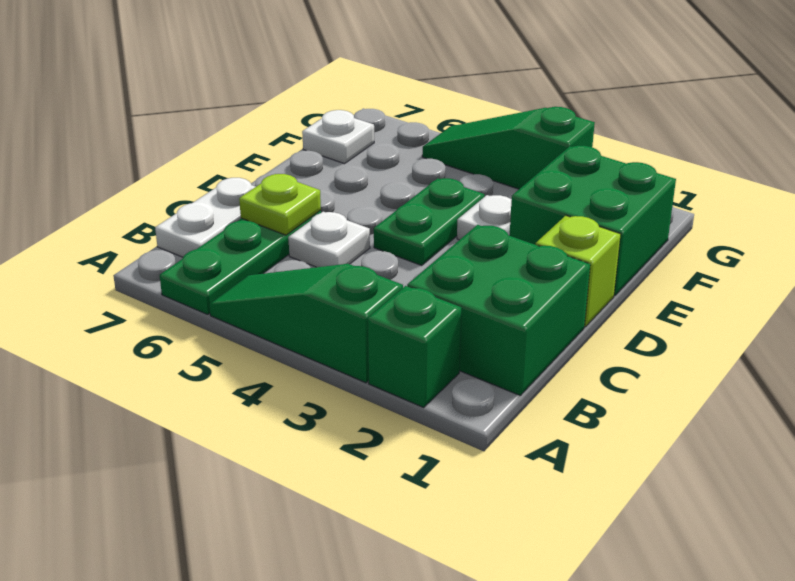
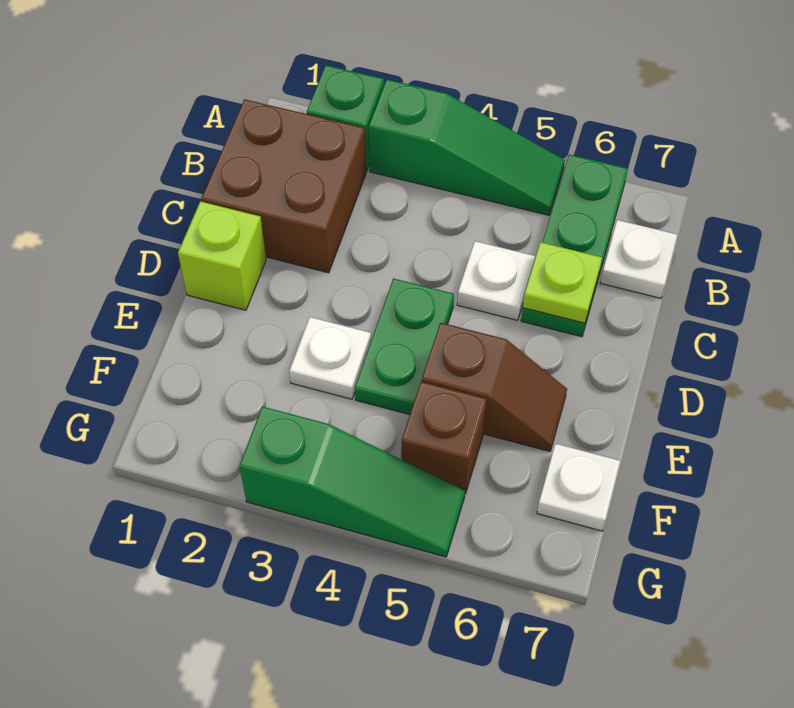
green 2x2 brick [407,225,590,395] -> brown 2x2 brick [201,99,366,273]
white 1x2 plate [155,178,255,257] -> white 1x1 plate [600,220,677,298]
green 2x2 brick [510,146,676,296] -> none
none -> brown 1x2 slope [422,323,567,451]
none -> brown 1x1 brick [401,382,487,494]

